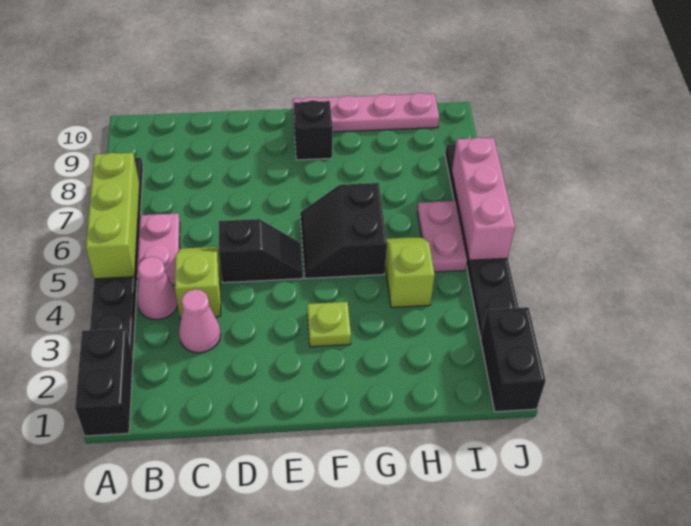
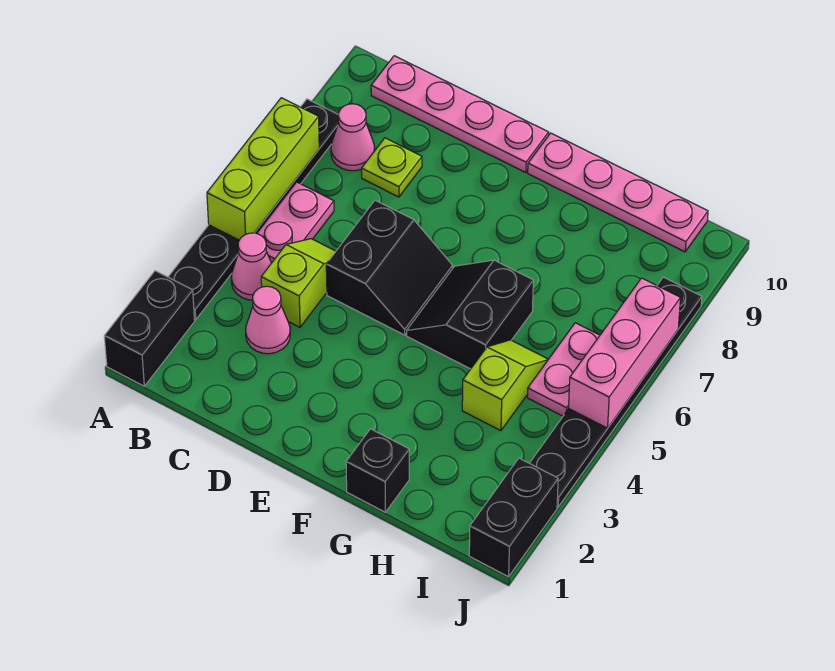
none -> pink 1x1 cone [331,104,375,171]
none -> pink 1x4 plate [371,56,549,172]
black 1x2 slope [219,219,303,283] -> black 2x2 slope [326,200,453,335]
lime 1x1 plate [307,302,351,347] -> lime 1x1 plate moved to [362,138,422,197]
black 1x1 brick [294,100,333,160] -> black 1x1 brick moved to [346,429,409,512]

